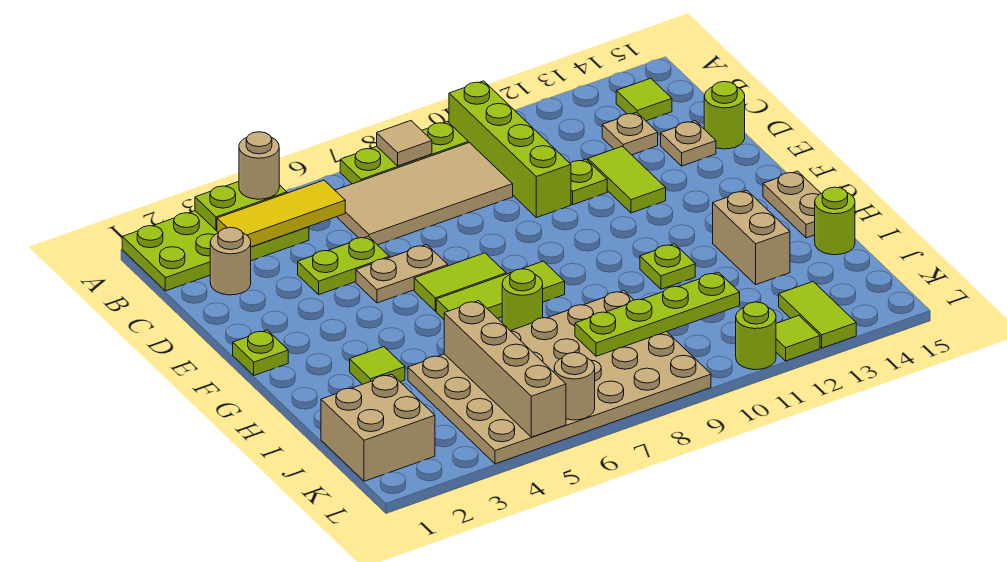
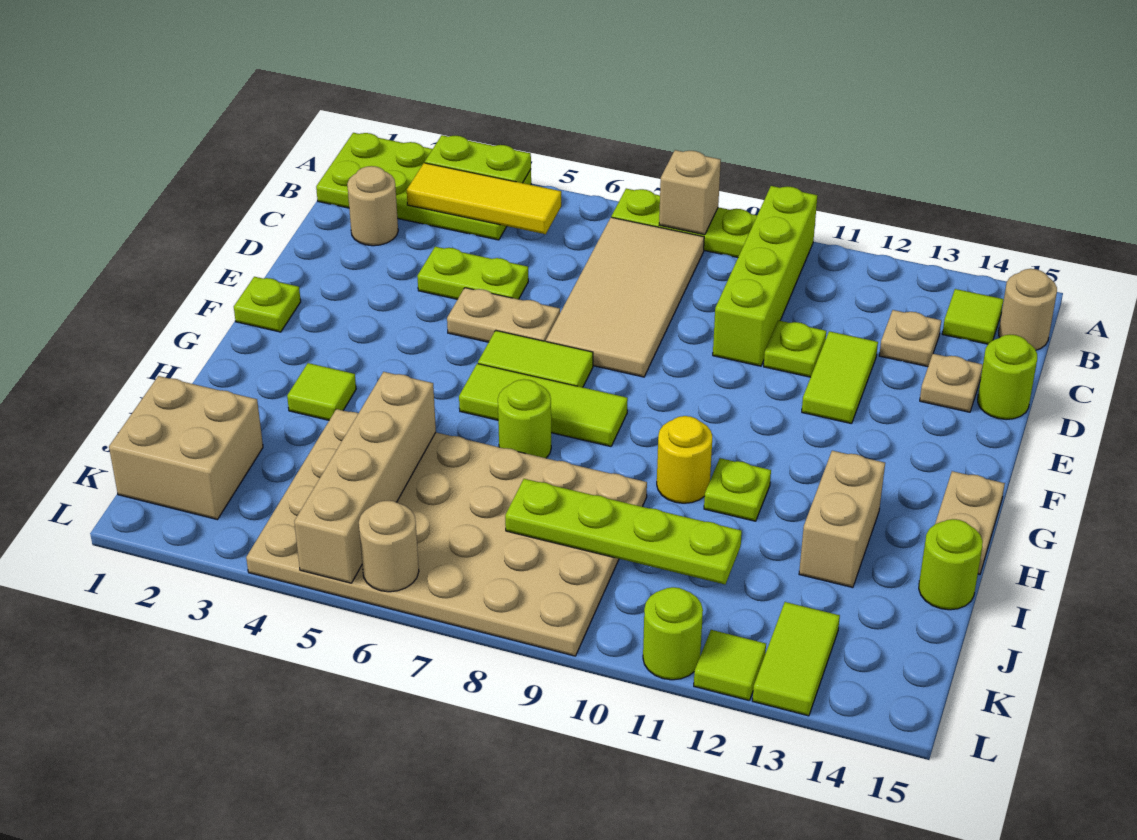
tan 1x1 round brick [239,132,279,199] -> tan 1x1 round brick moved to [999,269,1057,350]
tan 1x1 tile [377,121,432,166] -> tan 1x1 brick [659,150,721,235]
tan 2x4 tile [335,143,513,245] -> tan 2x4 tile turned to [546,217,704,377]
none -> yellow 1x1 round brick [657,416,712,503]

